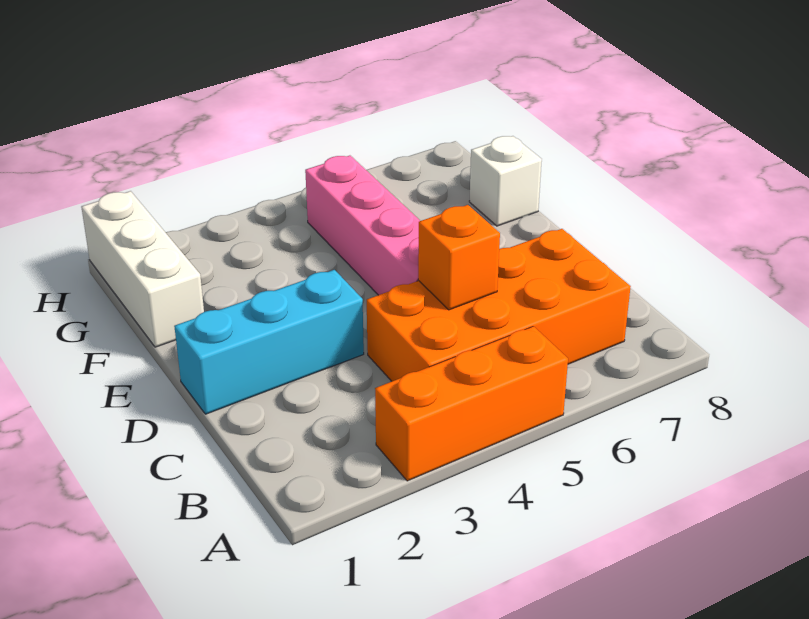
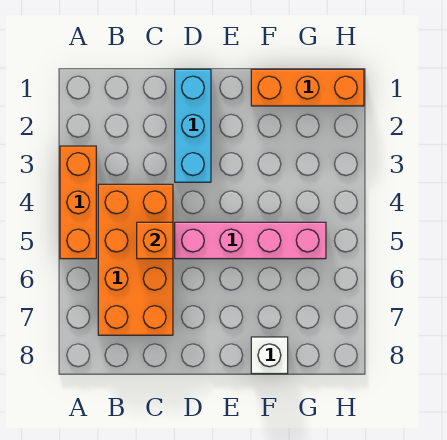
white 1x3 brick [81,191,204,347] -> orange 1x3 brick [251,69,364,106]

